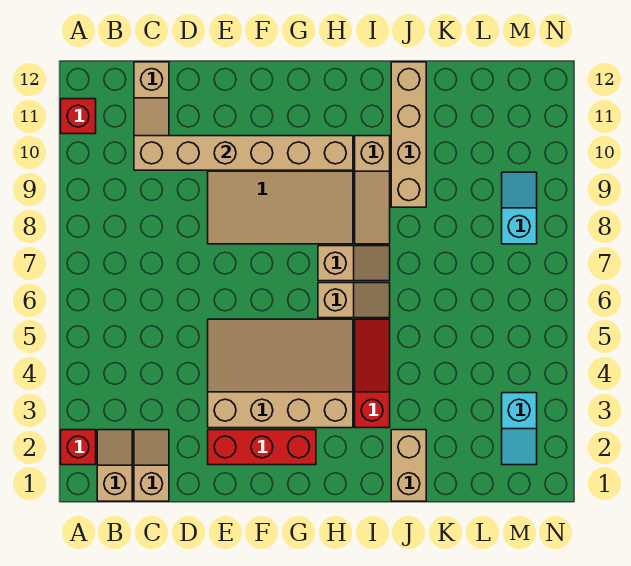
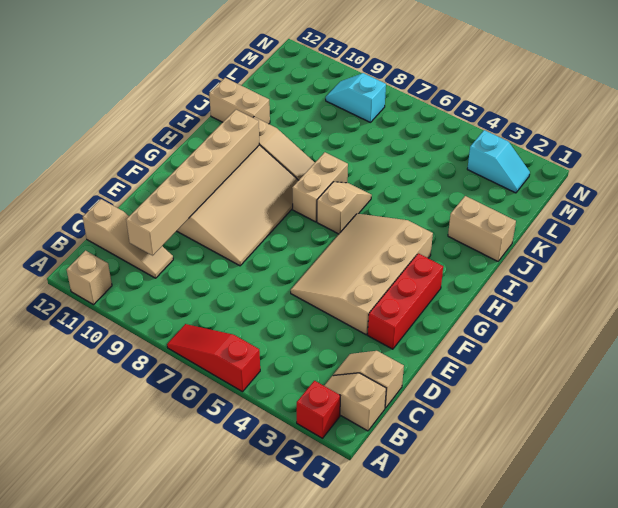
red 1x1 brick [61,99,96,134] -> tan 1x1 brick [67,251,112,305]
tan 1x2 slope [318,246,390,281] -> tan 1x2 brick [292,152,348,222]
red 1x3 slope [355,319,390,428] -> red 1x3 slope moved to [167,324,260,392]
tan 1x4 brick [391,62,426,207] -> tan 1x2 brick [209,78,270,124]

